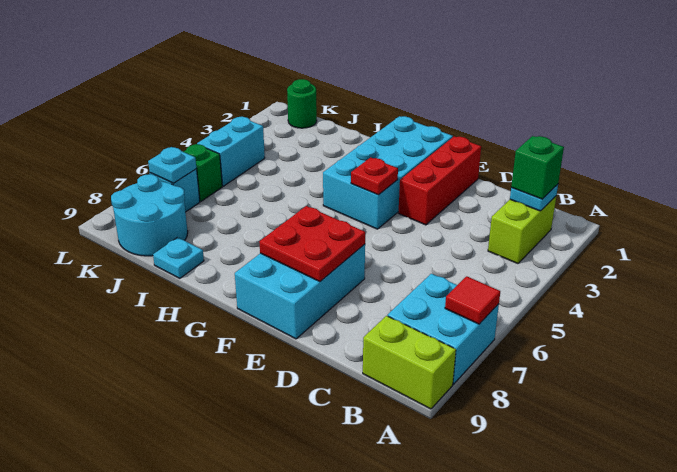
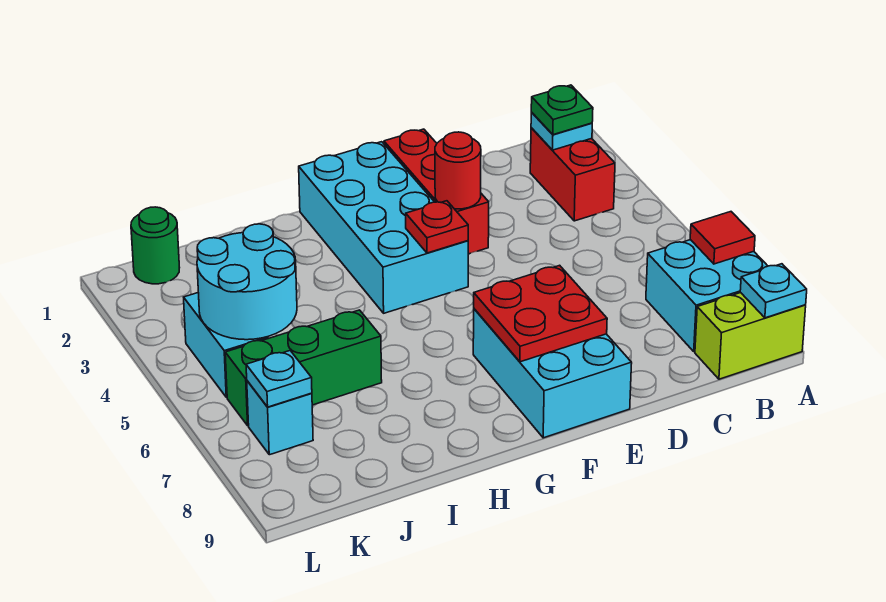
lime 1x2 brick [488,196,556,264] -> red 1x2 brick [530,128,615,221]
green 1x1 brick [511,136,564,199] -> green 1x1 plate [531,85,593,135]
none -> red 1x1 round brick [435,132,481,209]
cyan 1x1 plate [153,237,204,278] -> cyan 1x1 plate moved to [740,264,807,318]
cyan 2x2 round brick [111,174,188,256] -> cyan 2x2 round brick moved to [197,224,297,340]
green 1x1 brick [184,144,222,201] -> green 1x3 brick [225,310,382,426]

